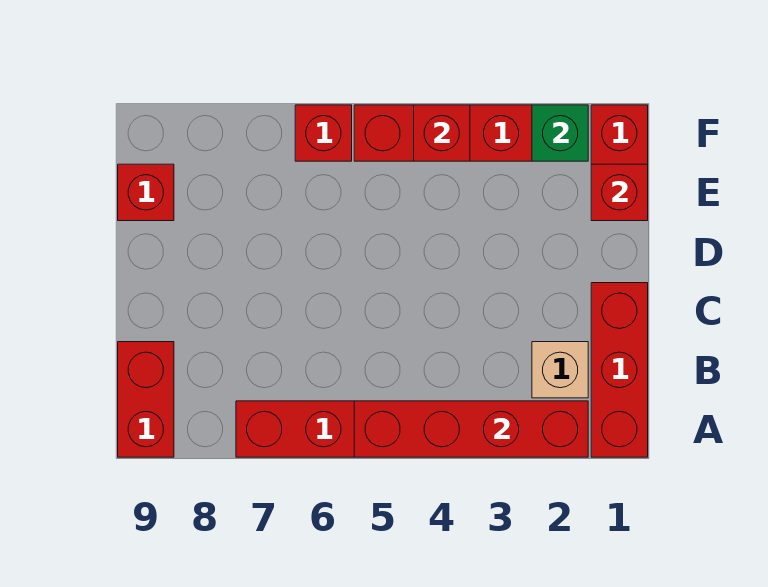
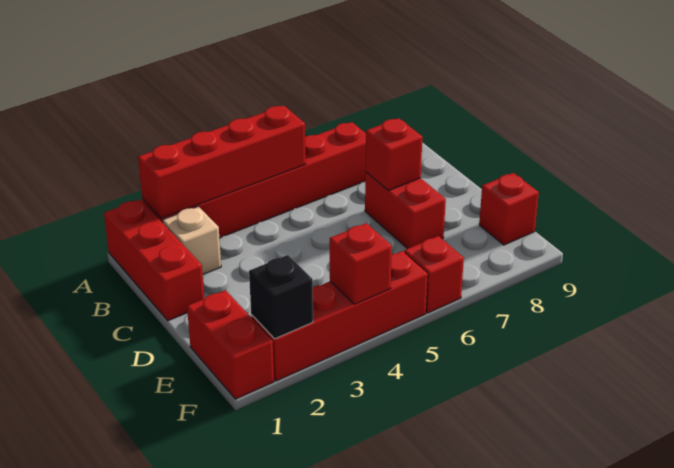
red 1x2 brick [118,342,174,457] -> red 1x2 brick moved to [365,172,446,249]
red 1x1 brick [591,164,648,221] -> red 1x1 brick moved to [366,118,422,190]
green 1x1 brick [532,105,588,161] -> black 1x1 brick [249,255,313,339]

